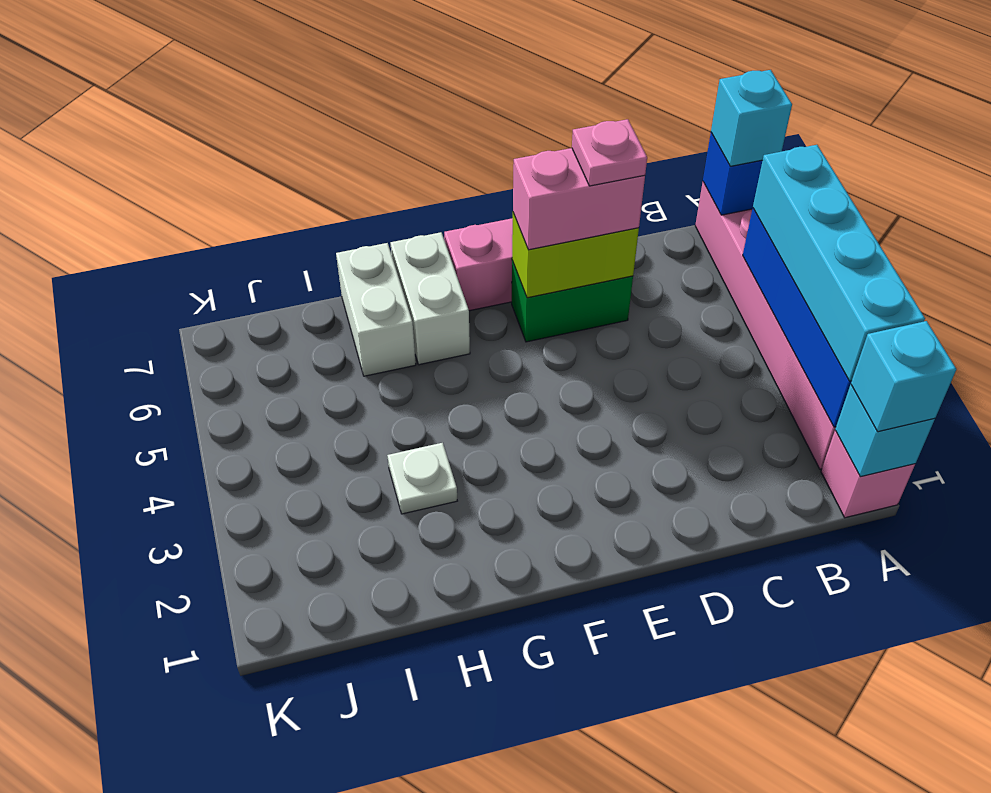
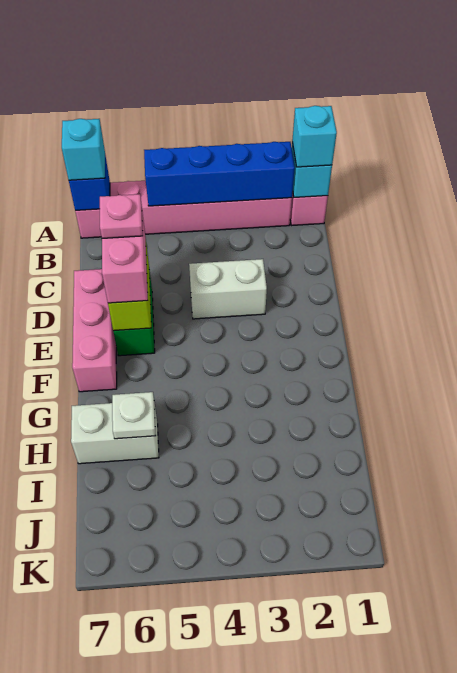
cyan 1x4 brick [753,145,925,381] -> none
white 1x2 brick [391,232,470,365] -> white 1x2 brick moved to [189,259,267,319]
white 1x1 plate [387,443,457,514] -> white 1x1 plate moved to [112,392,156,439]

